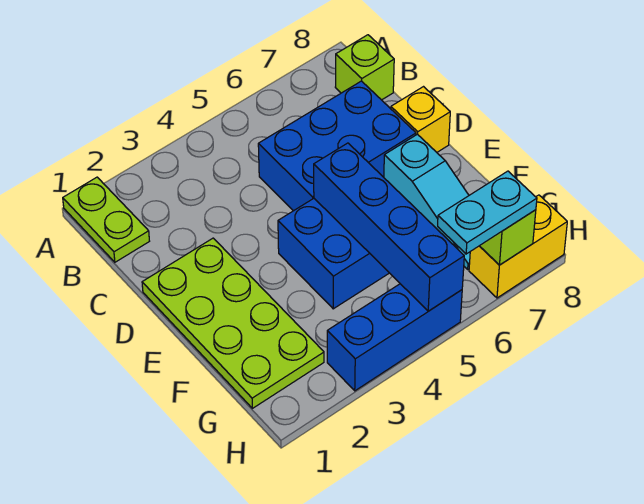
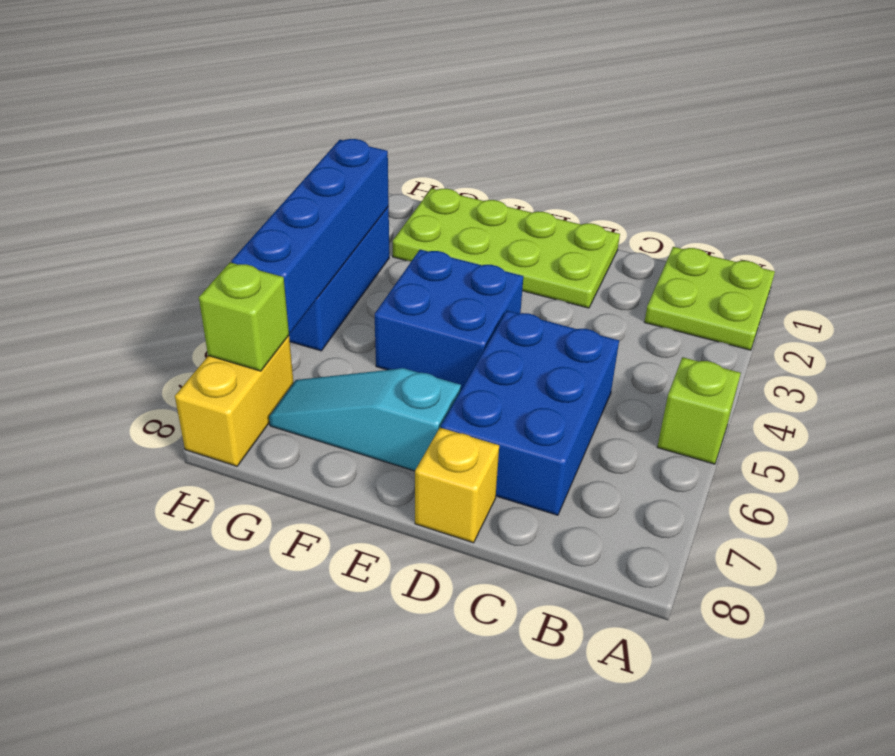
lime 1x2 plate [63,177,149,262] -> lime 2x2 plate [644,247,775,350]
lime 1x1 brick [335,35,394,100] -> lime 1x1 brick moved to [657,357,741,464]
blue 1x4 brick [314,143,464,311] -> blue 1x4 brick turned to [231,139,389,333]
cyan 1x2 plate [438,171,537,254] -> none

